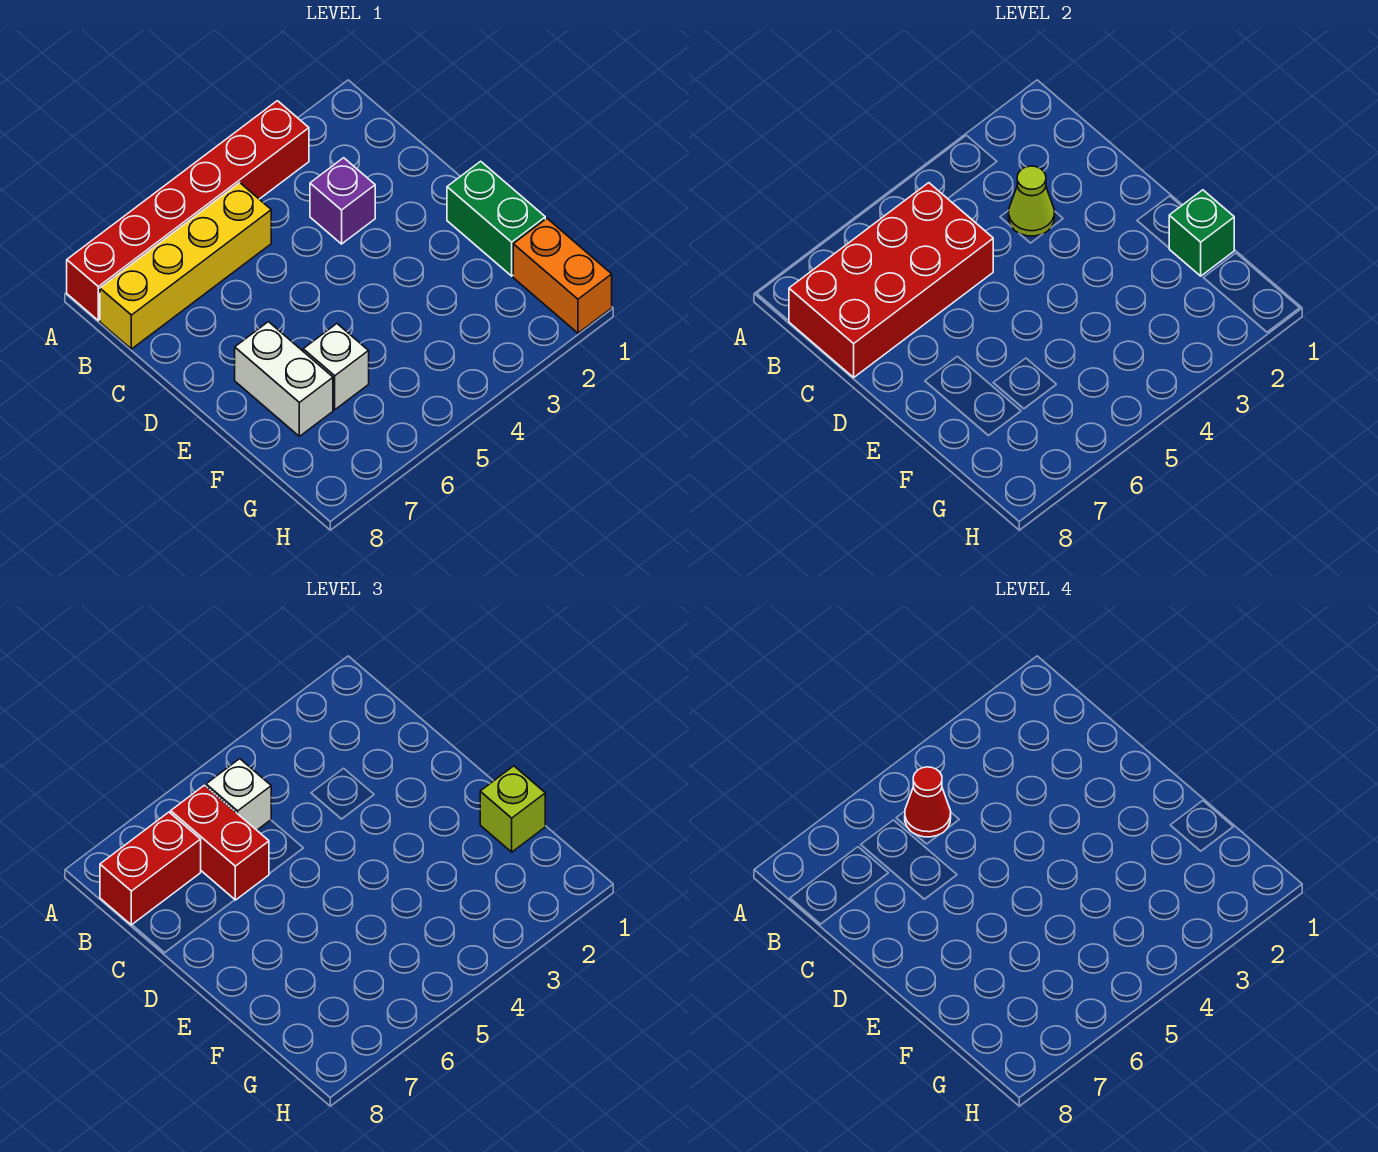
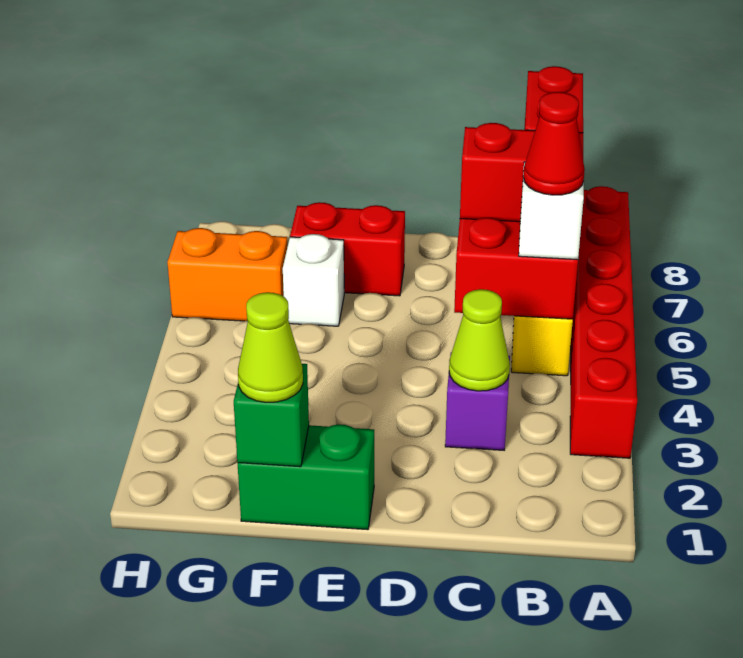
white 1x2 brick [235,322,333,436] -> red 1x2 brick [290,202,405,296]
lime 1x1 brick [480,766,545,852] -> lime 1x1 cone [238,292,303,402]
orange 1x2 brick [513,219,612,333] -> orange 1x2 brick moved to [167,228,288,321]

